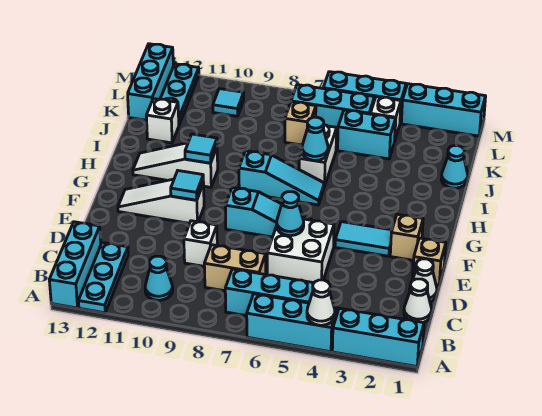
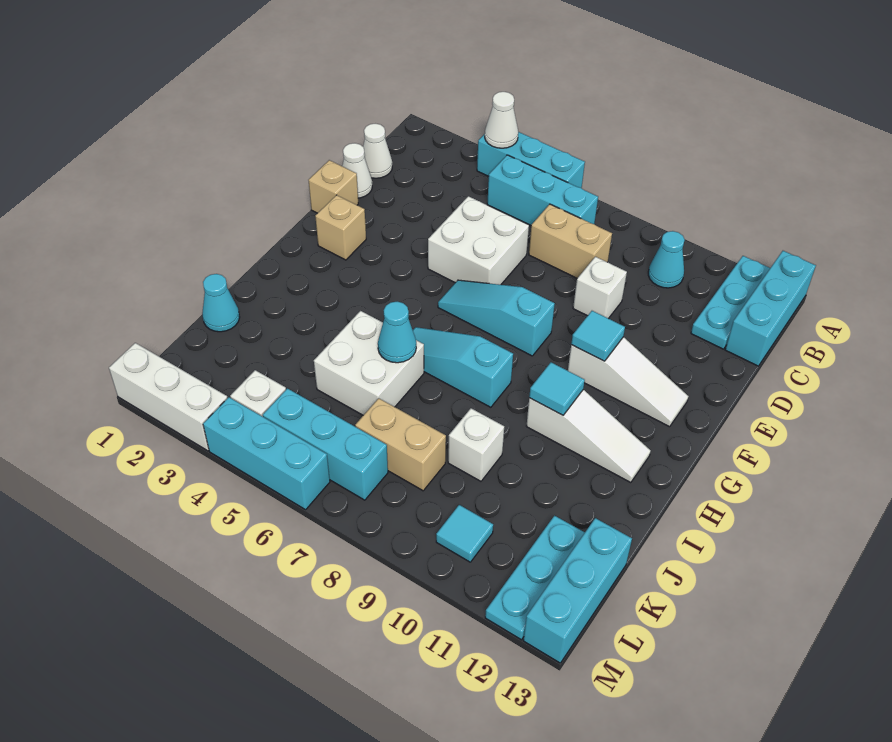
cyan 1x3 brick [332,308,424,367] -> none
cyan 1x1 cone [277,192,304,236] -> none
cyan 1x2 tile [335,222,392,256] -> none
white 1x2 brick [299,125,337,186] -> white 2x2 brick [314,311,424,415]
white 1x1 brick [146,99,179,143] -> white 1x1 brick moved to [448,408,504,481]
cyan 1x2 brick [338,110,396,159] -> none
tan 1x1 brick [285,102,316,145] -> tan 1x2 brick [355,398,446,491]
cyan 1x3 brick [401,84,486,136] -> white 1x3 brick [109,343,227,451]

